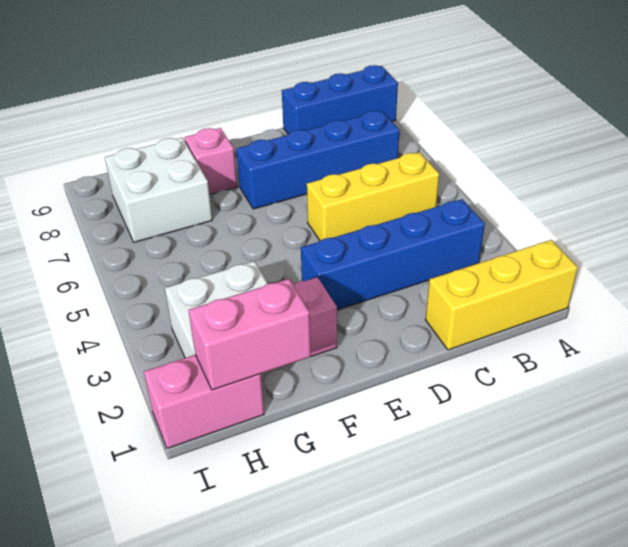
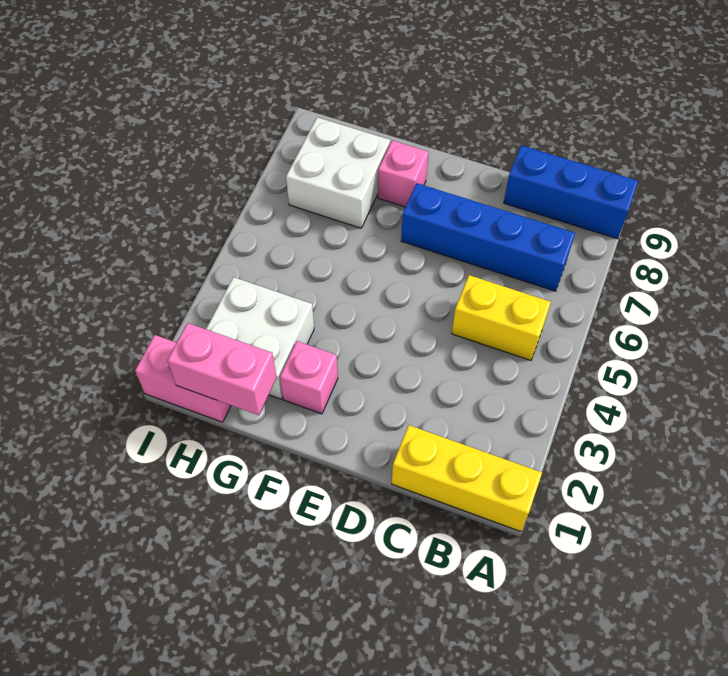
blue 1x4 brick [301,199,485,310] -> none
yellow 1x3 brick [307,152,439,241] -> yellow 1x2 brick [452,275,551,360]

